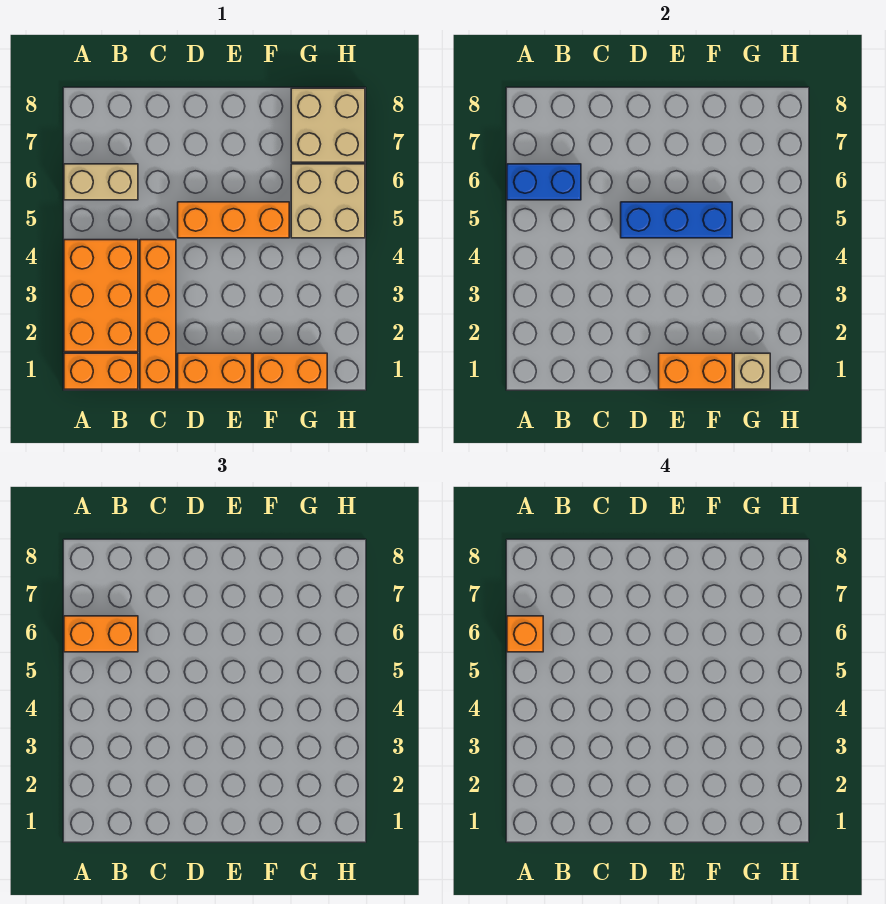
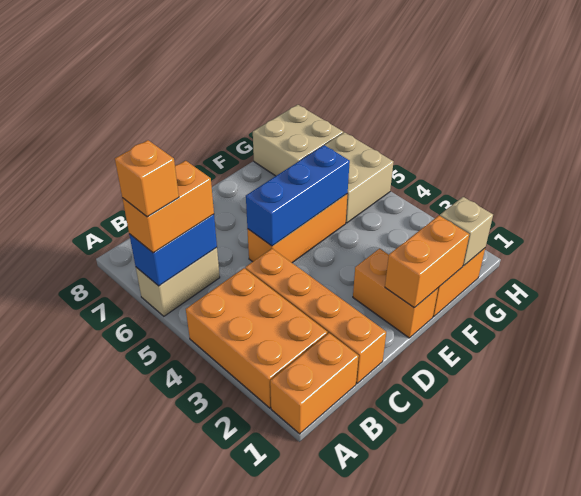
orange 1x2 brick [178,353,252,389] -> orange 1x2 brick turned to [353,249,438,338]

